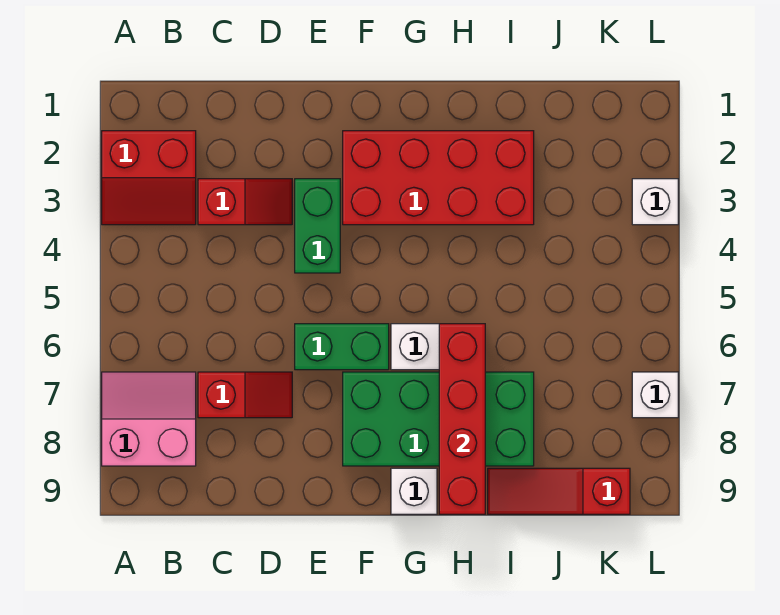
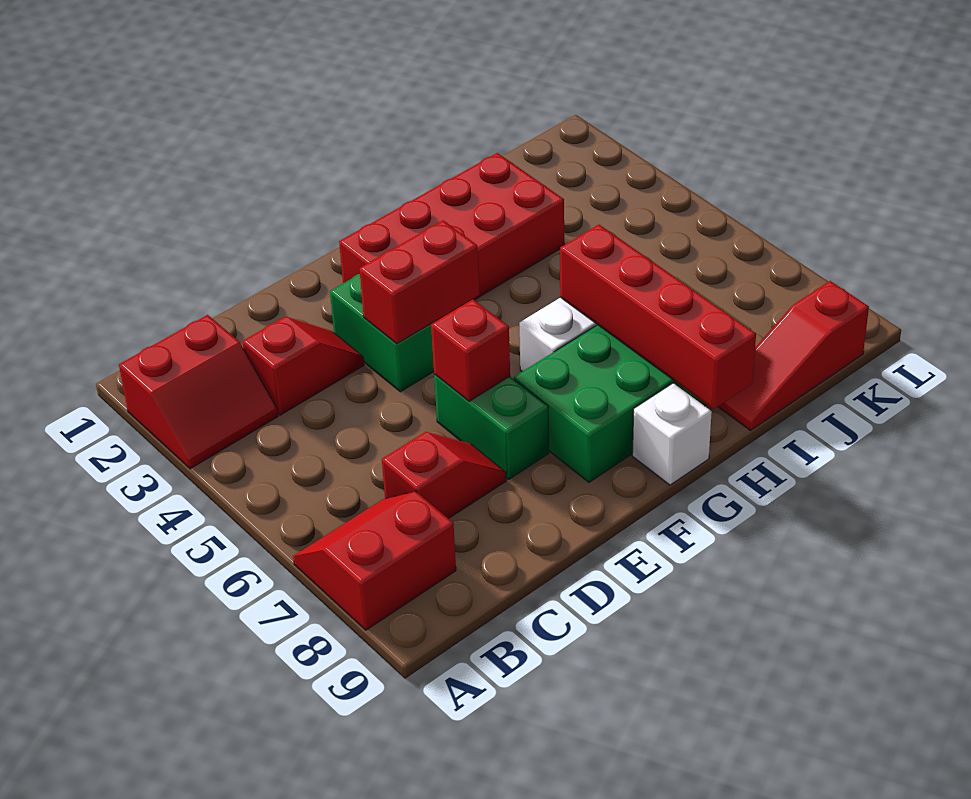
pink 2x2 slope [102,372,196,466] -> red 2x2 slope [293,491,456,630]
none -> red 1x2 brick [359,220,479,344]
green 1x2 brick [295,324,389,370] -> green 1x2 brick turned to [434,374,549,480]
none -> red 1x1 brick [431,300,510,401]
white 1x1 brick [632,179,678,225] -> none
white 1x1 brick [632,372,678,418] -> none

